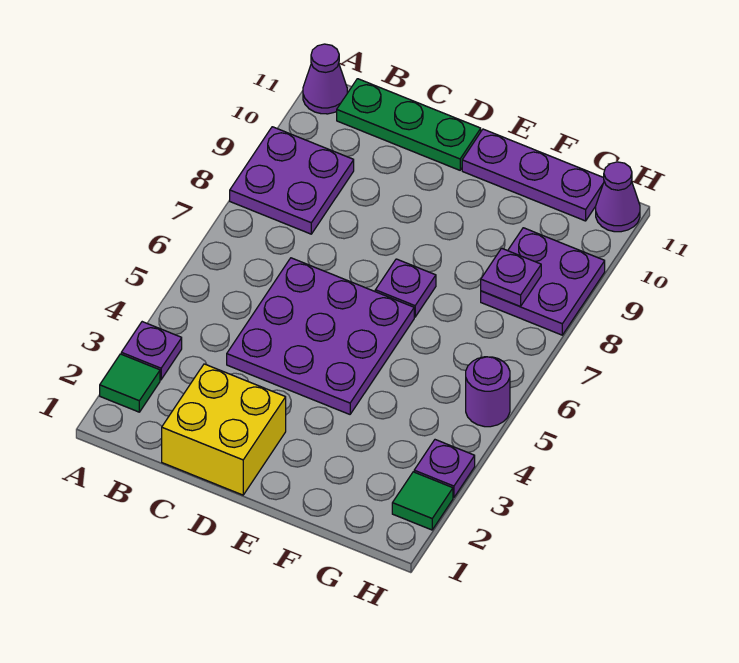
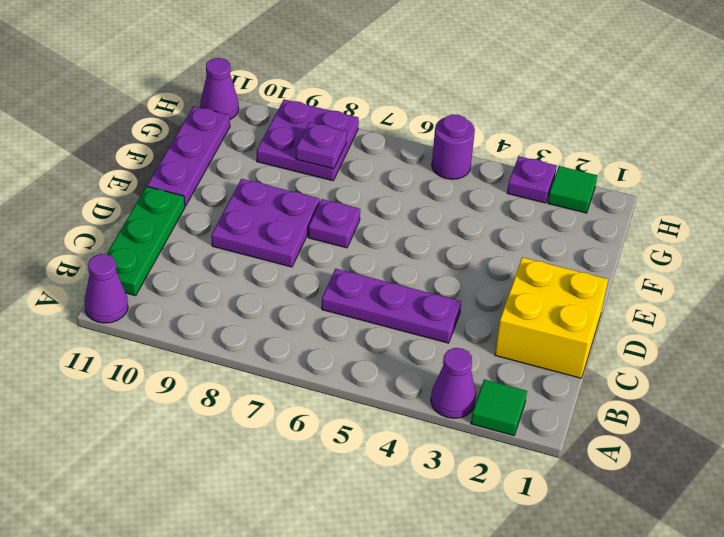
purple 1x1 plate [121,322,182,380] -> purple 1x1 cone [431,348,476,418]
purple 2x2 plate [230,127,354,234] -> purple 2x2 plate moved to [212,179,320,267]
purple 3x3 plate [227,258,414,414] -> purple 1x3 plate [322,269,461,343]

